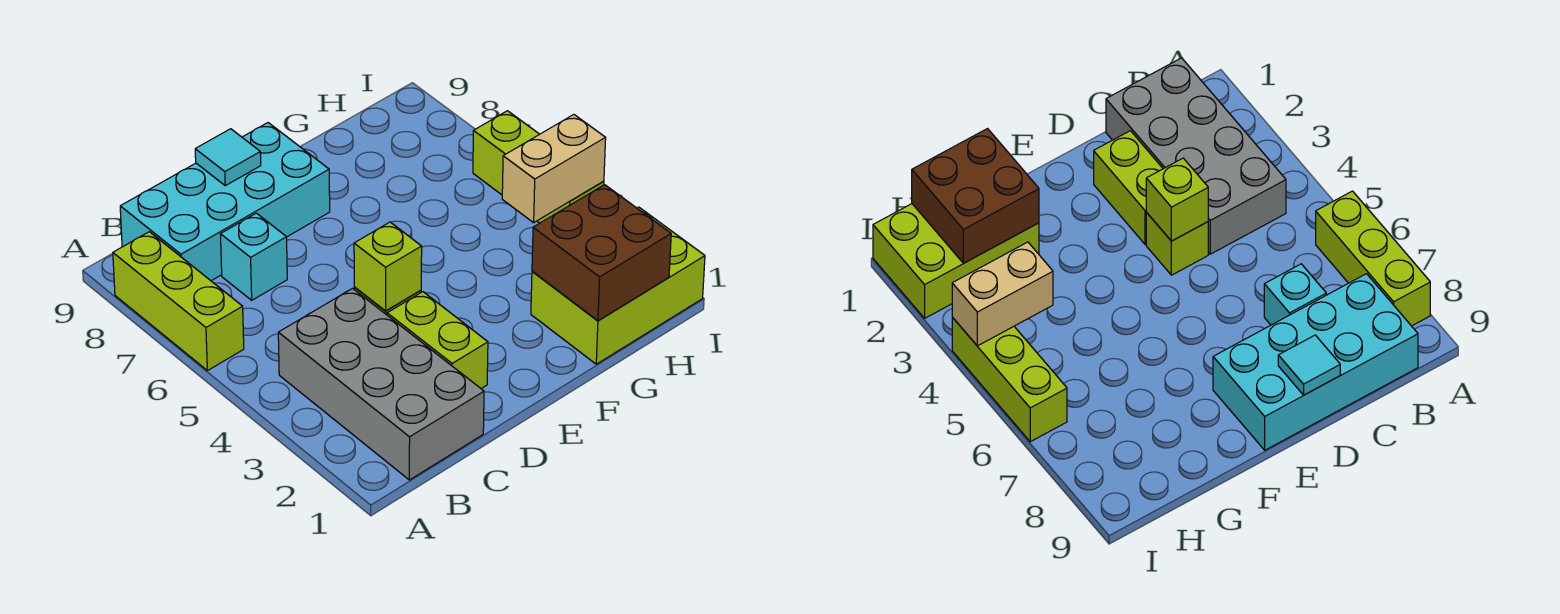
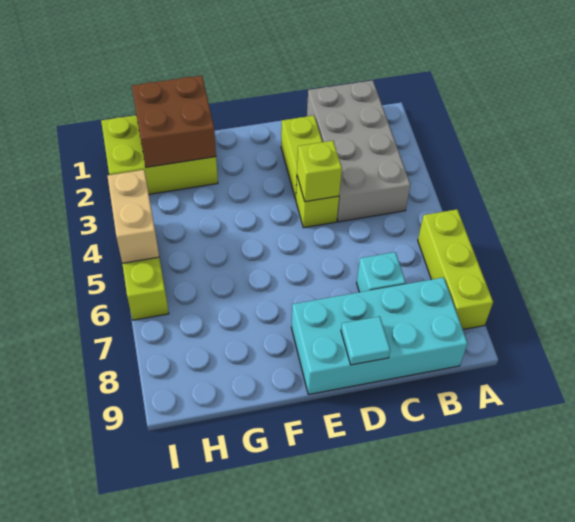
tan 1x2 brick [502,115,606,223] -> tan 1x2 brick turned to [108,170,159,263]

